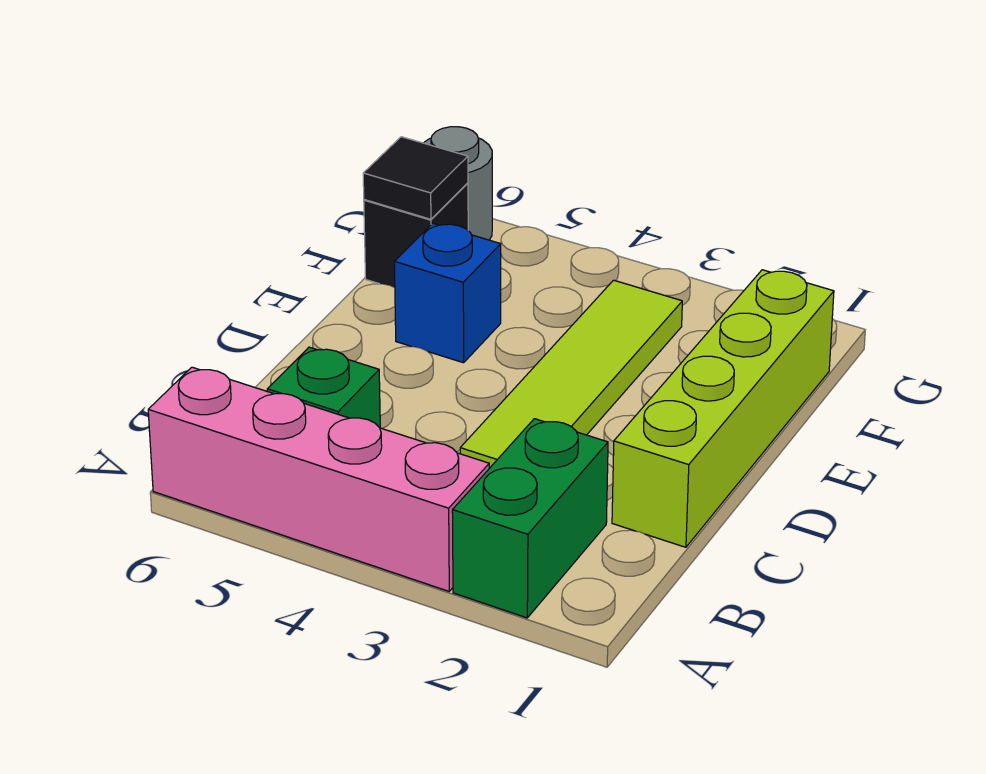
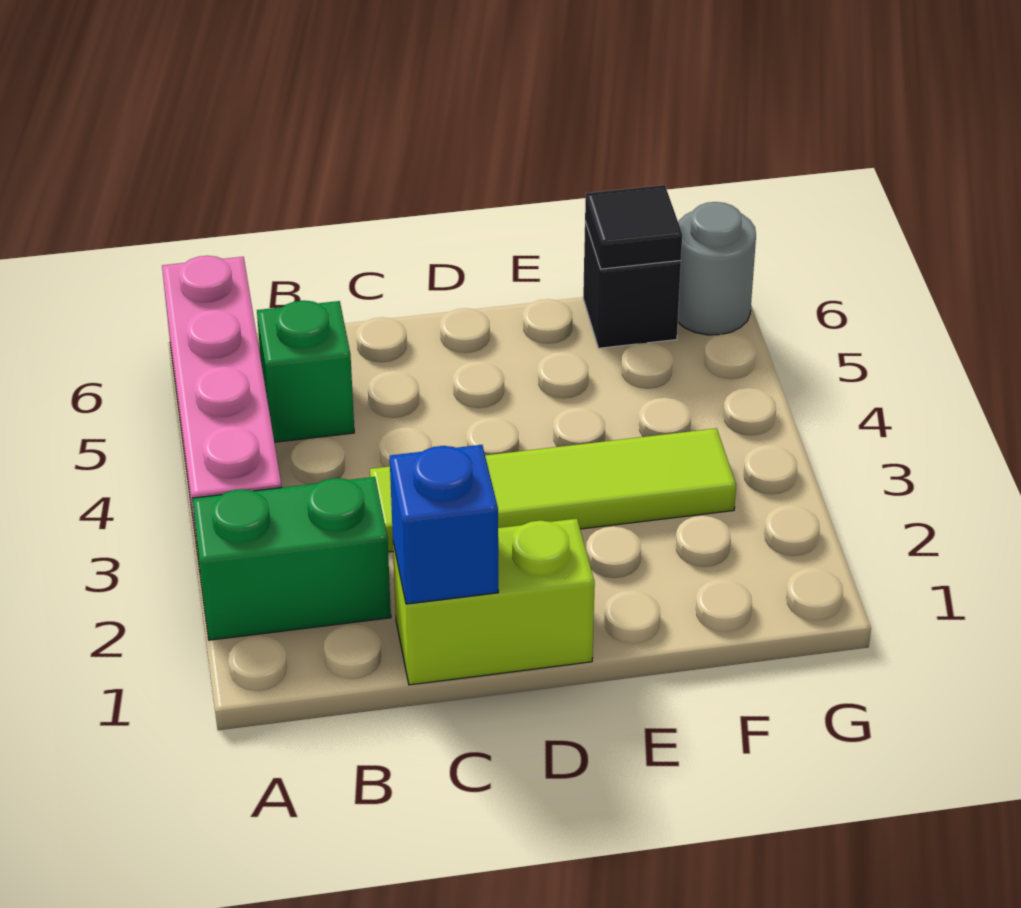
lime 1x4 brick [612,270,834,547] -> lime 1x2 brick [393,519,595,685]
blue 1x1 brick [394,223,501,363] -> blue 1x1 brick moved to [390,445,498,604]

